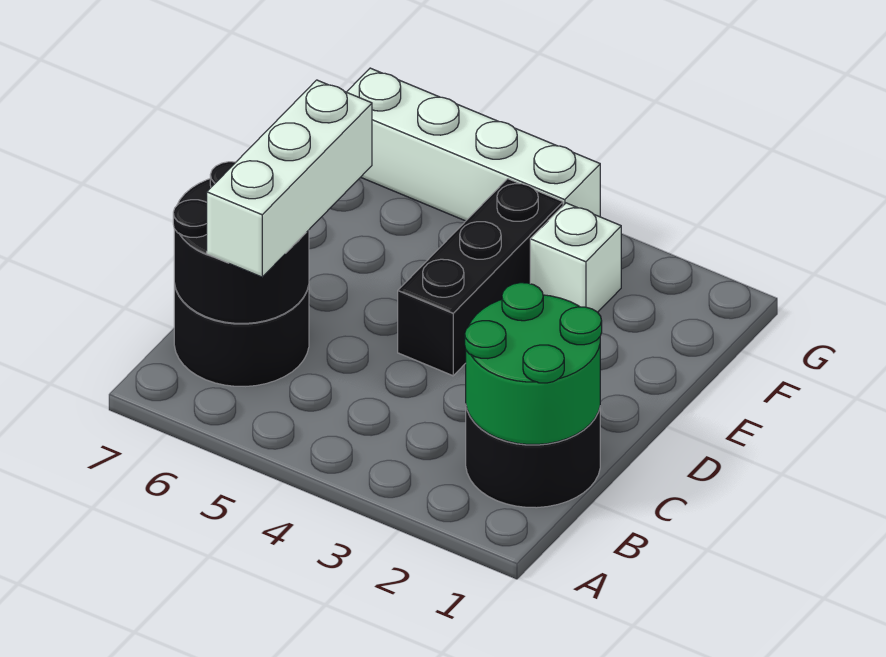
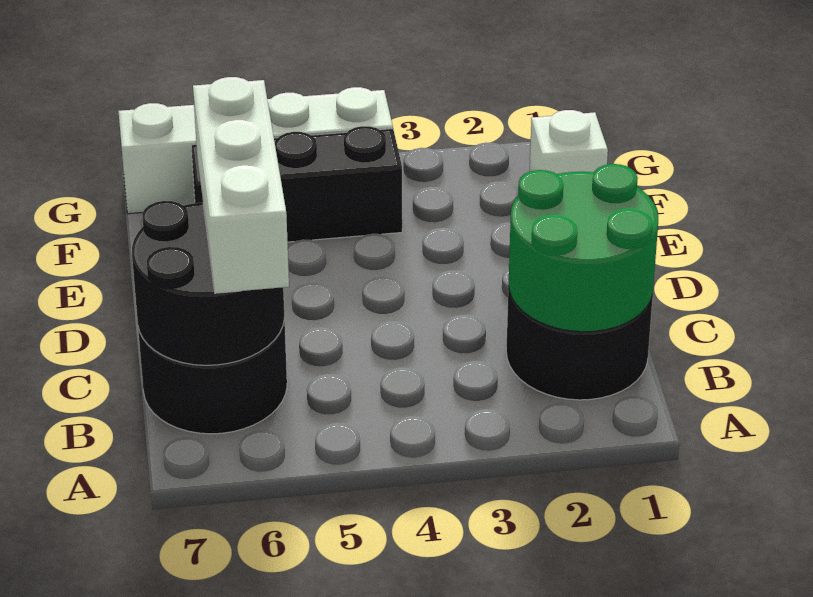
black 1x3 brick [398,179,563,376] -> black 1x3 brick turned to [191,126,402,242]
white 1x1 brick [530,203,621,312] -> white 1x1 brick moved to [530,110,608,174]

